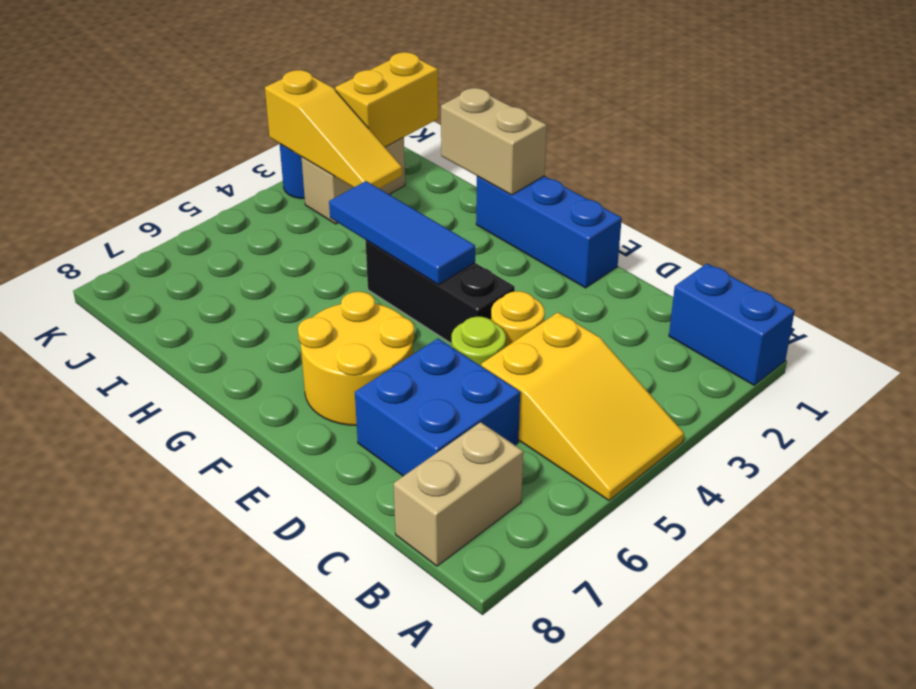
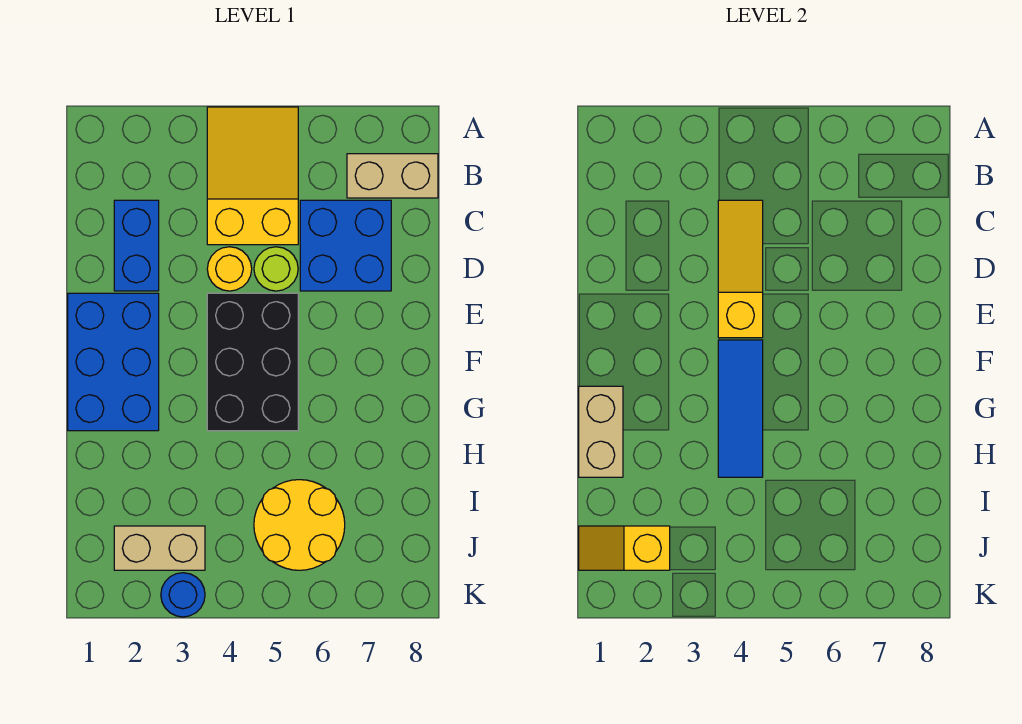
blue 1x2 brick [669,264,795,385] -> blue 1x2 brick moved to [114,200,159,291]
blue 1x3 brick [476,176,622,288] -> blue 2x3 brick [68,293,159,431]
black 1x3 brick [366,240,515,344] -> black 2x3 brick [207,293,298,431]
yellow 2x2 round brick [298,292,414,426] -> yellow 2x2 round brick moved to [254,480,345,570]
yellow 1x3 slope [265,70,402,189] -> yellow 1x3 slope moved to [718,200,763,338]
yellow 1x2 brick [335,52,438,147] -> yellow 1x2 slope [579,526,670,570]

